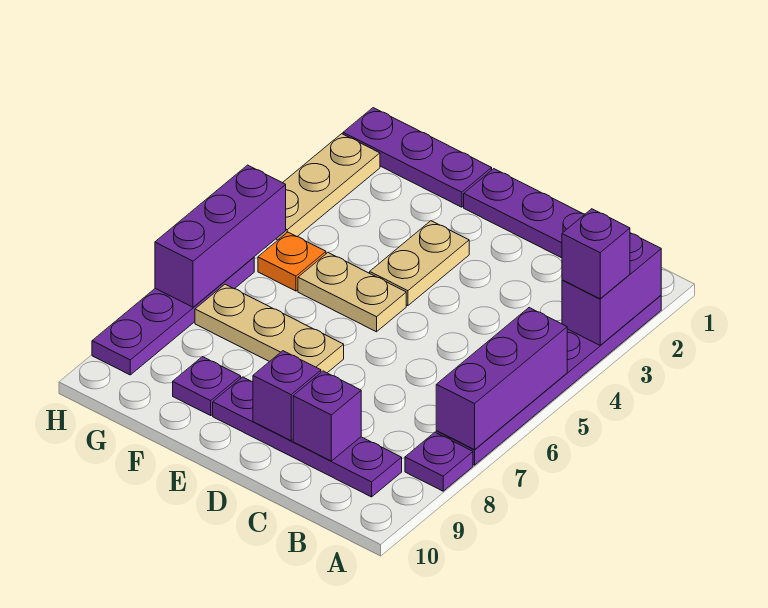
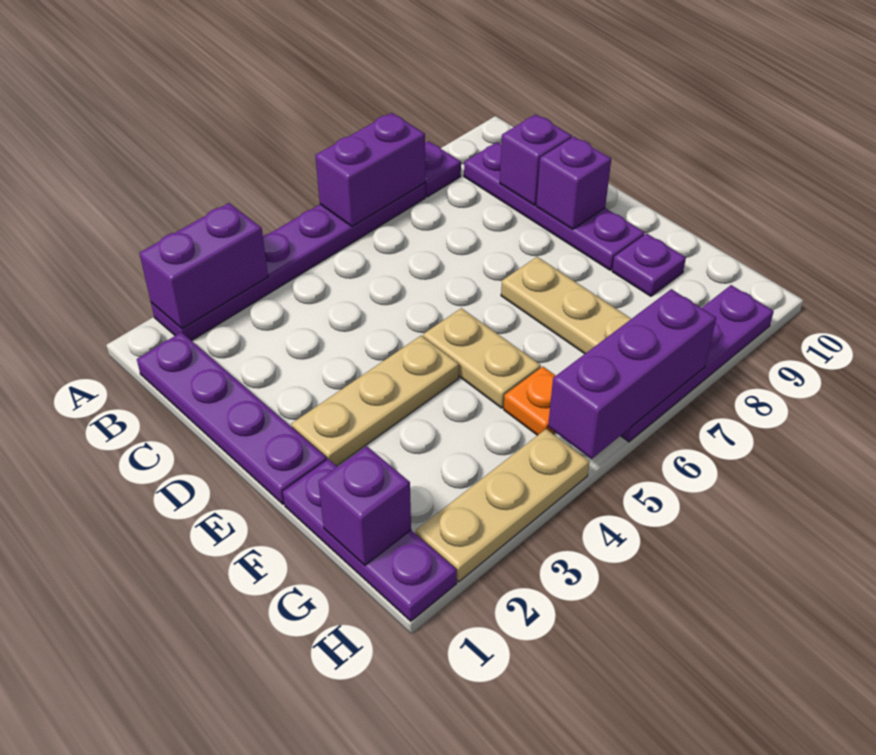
purple 1x1 brick [562,209,630,299] -> purple 1x1 brick moved to [318,446,411,565]
purple 1x3 brick [436,308,567,450] -> purple 1x2 brick [315,113,425,226]
tan 1x2 plate [370,221,469,306] -> tan 1x3 plate [292,336,459,466]

